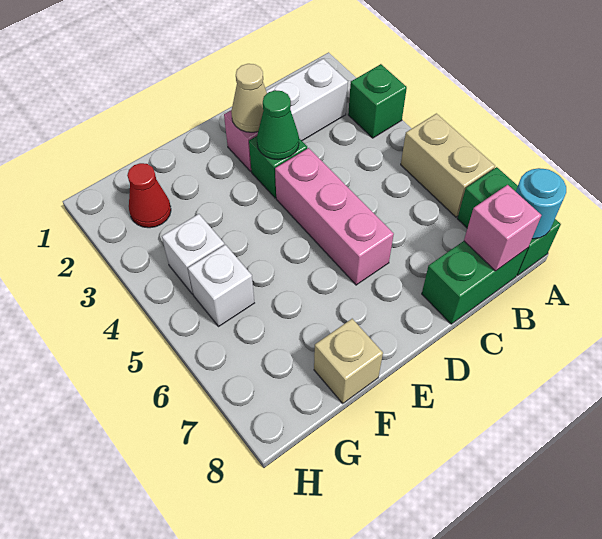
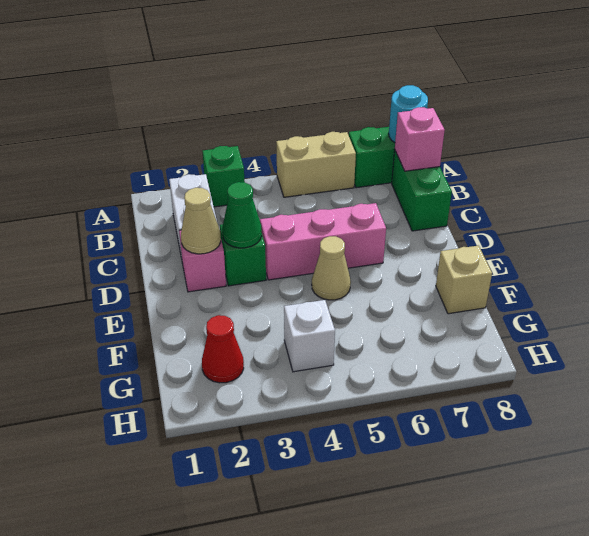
none -> tan 1x1 cone [312,236,351,300]
white 1x1 brick [188,245,254,326] -> none

